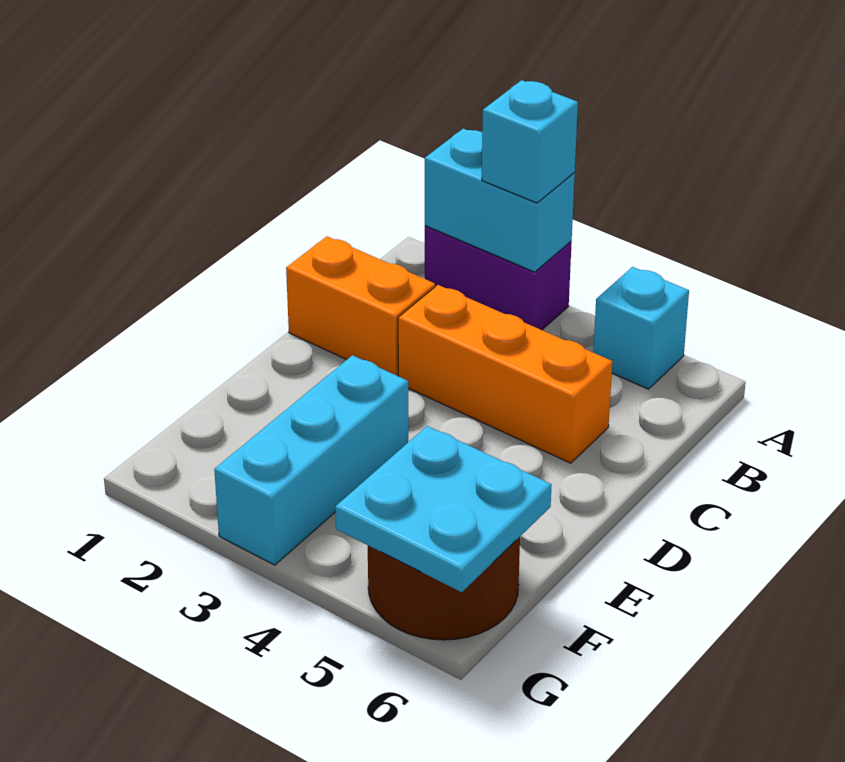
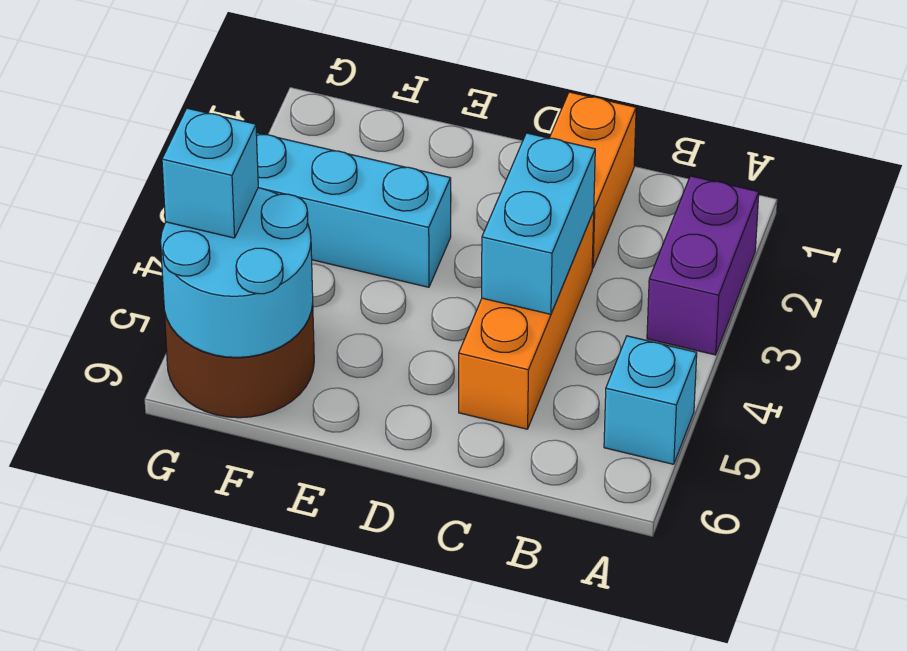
cyan 1x2 brick [425,129,575,272] -> cyan 1x2 brick moved to [482,133,595,314]
cyan 1x1 brick [482,80,578,203] -> cyan 1x1 brick moved to [162,108,258,238]
cyan 2x2 plate [335,426,552,592] -> cyan 2x2 round brick [161,188,313,357]

